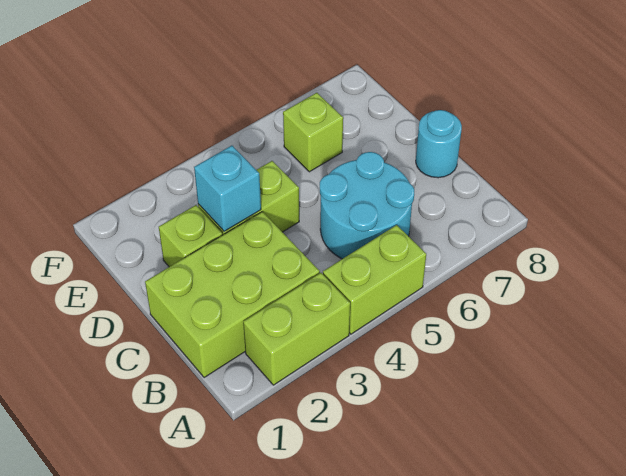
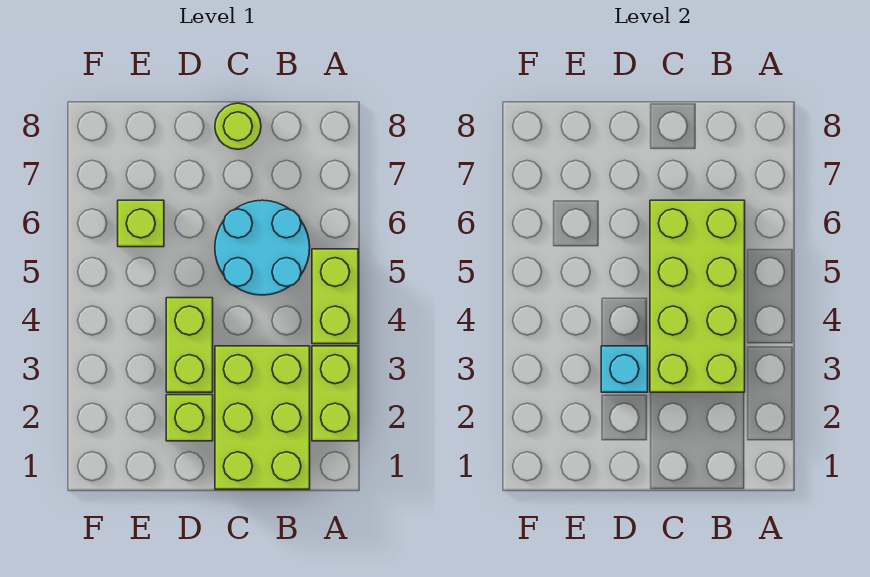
none -> lime 2x4 brick [650,200,745,392]
cyan 1x1 round brick [416,110,462,178] -> lime 1x1 round brick [215,103,261,149]

